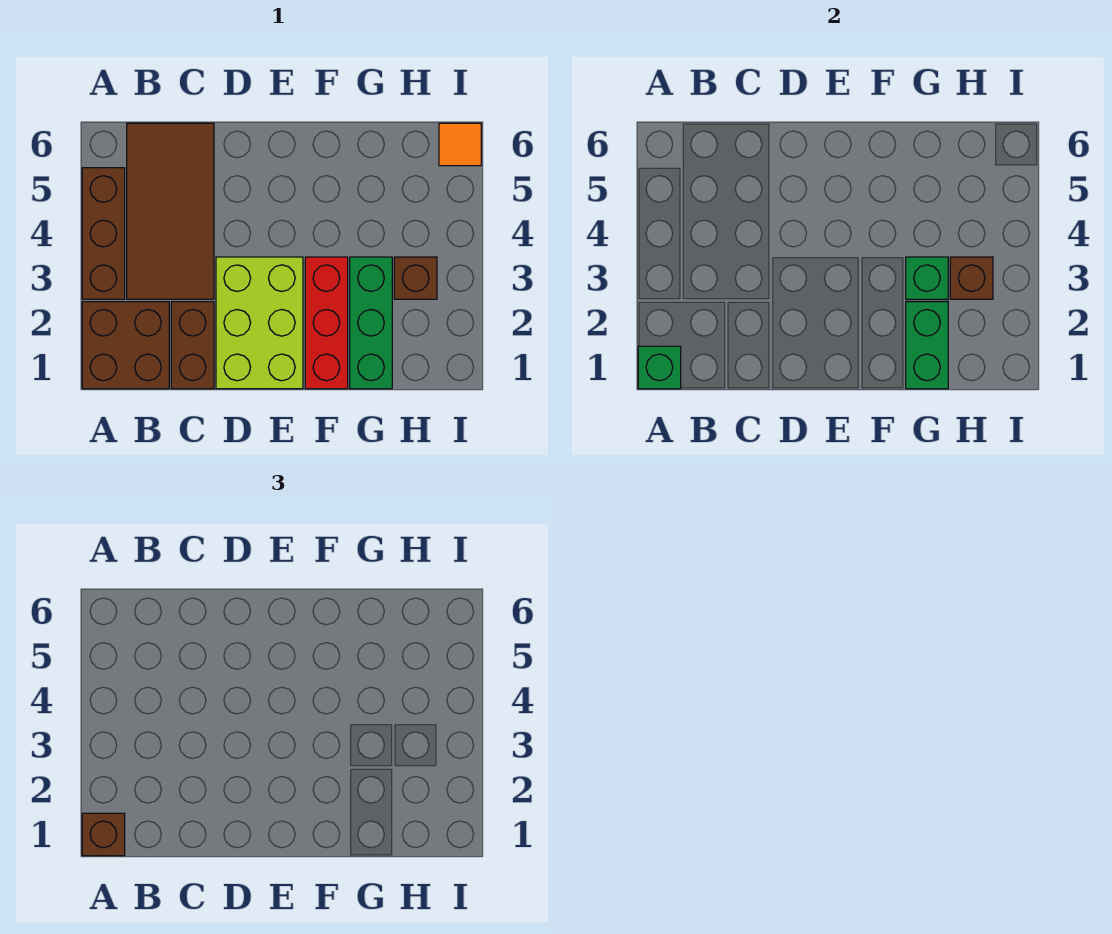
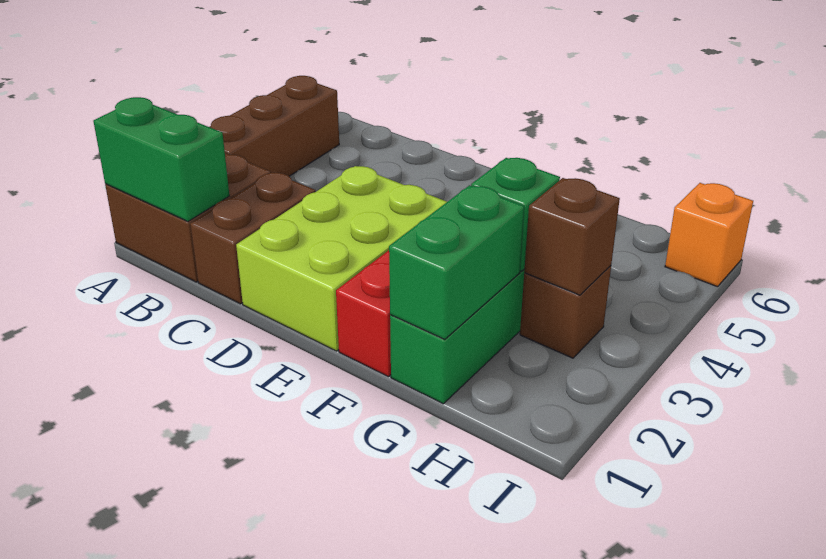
green 1x1 brick [638,346,681,389] -> green 1x2 brick [93,97,230,221]
brown 1x1 brick [82,813,125,856] -> none
brown 2x4 tile [127,123,214,299] -> none
orange 1x1 tile [439,123,481,166] -> orange 1x1 brick [665,183,753,287]

